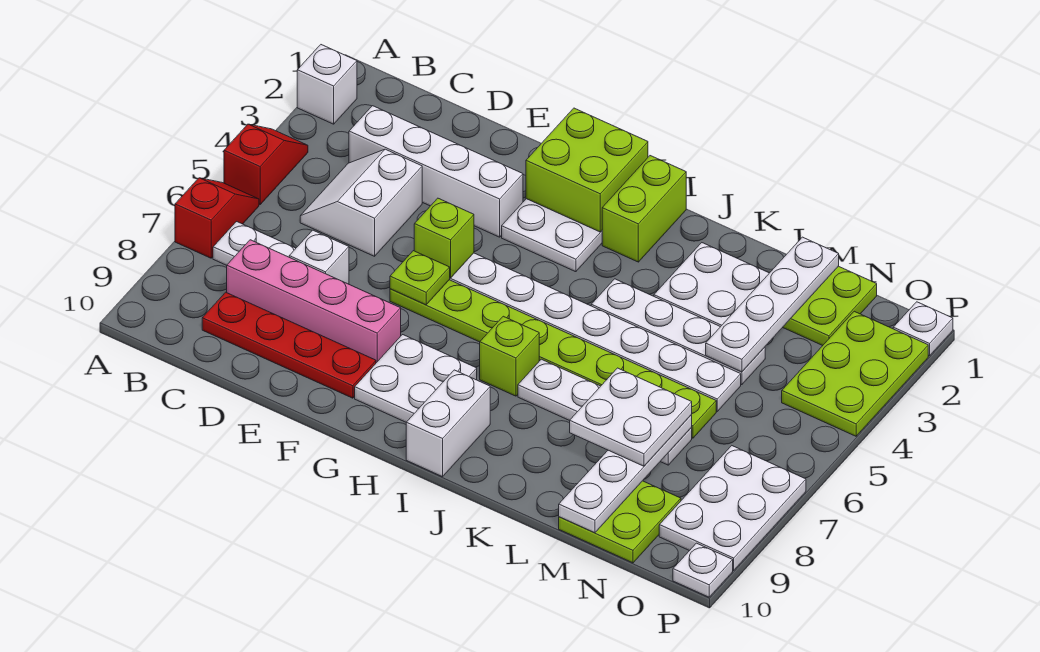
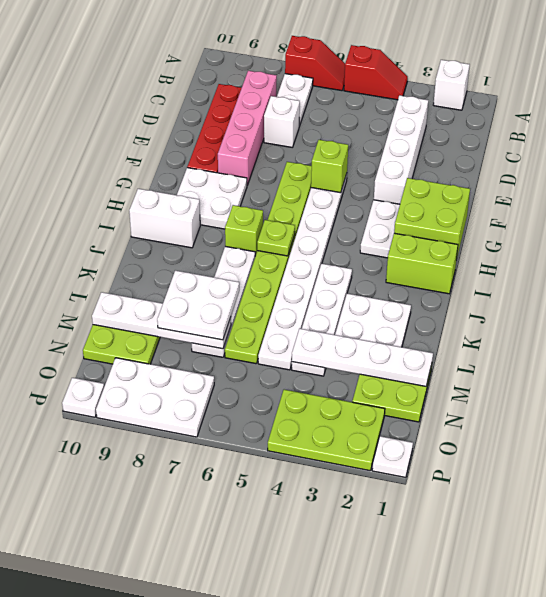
white 2x2 slope [300,149,422,256] -> none
lime 1x1 plate [390,251,450,305] -> lime 1x1 plate moved to [257,220,295,256]

